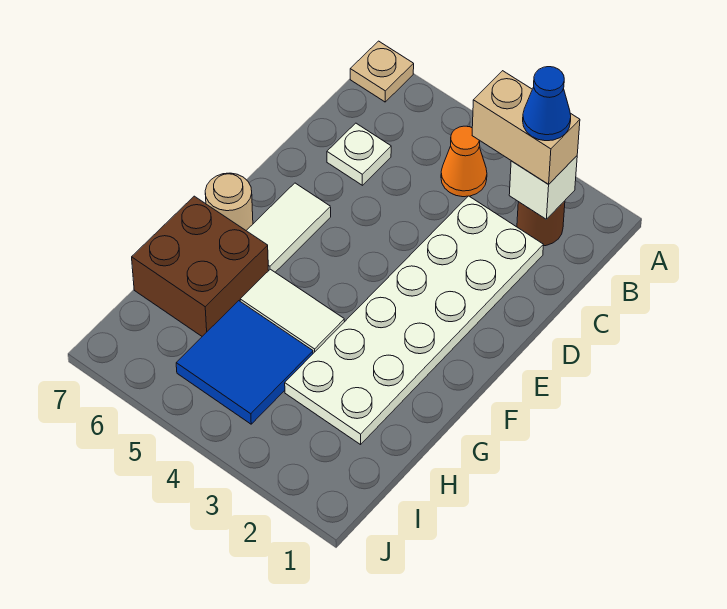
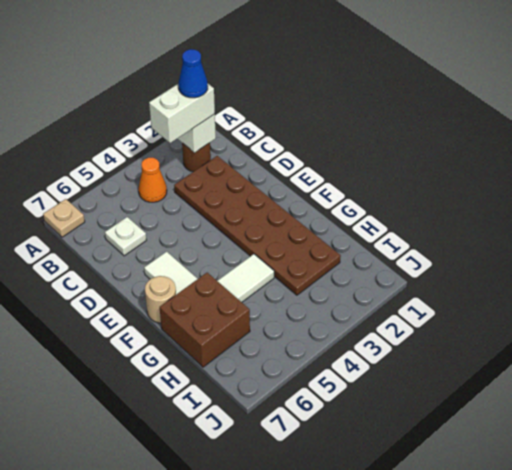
tan 1x2 brick [472,71,580,184] -> white 1x2 brick [149,84,215,143]
white 2x6 plate [285,196,543,445] -> brown 2x6 plate [174,156,341,295]
blue 2x2 tile [176,301,313,424] -> none

